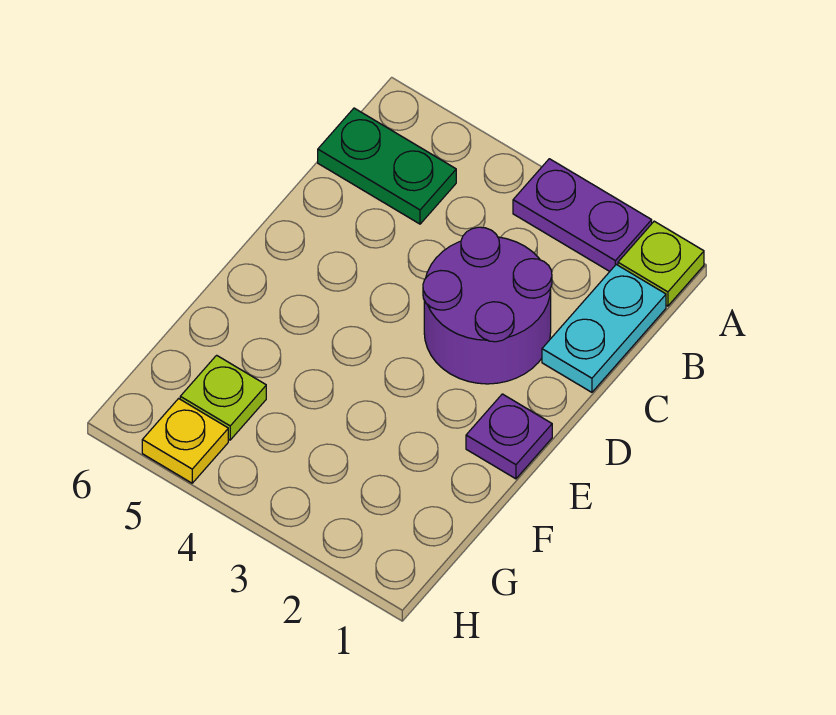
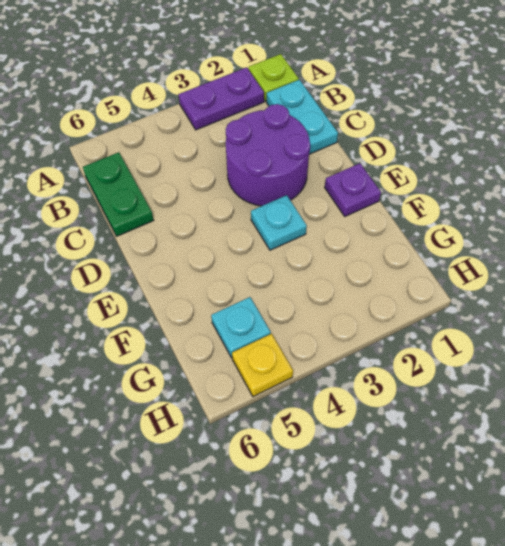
green 1x2 plate [318,108,456,224] -> green 1x2 plate turned to [83,152,154,236]
none -> cyan 1x1 plate [251,195,307,250]
lime 1x1 plate [180,355,266,440] -> cyan 1x1 plate [211,297,271,358]

